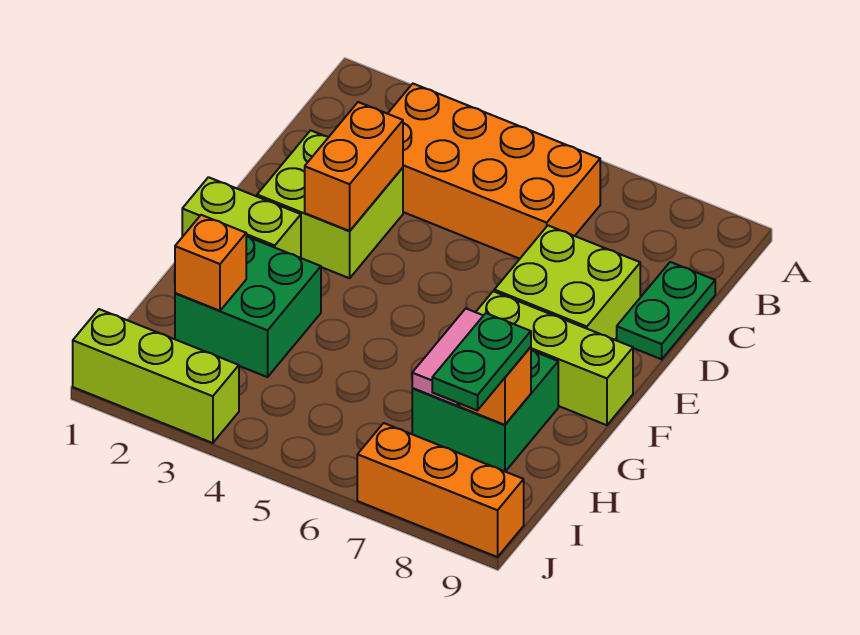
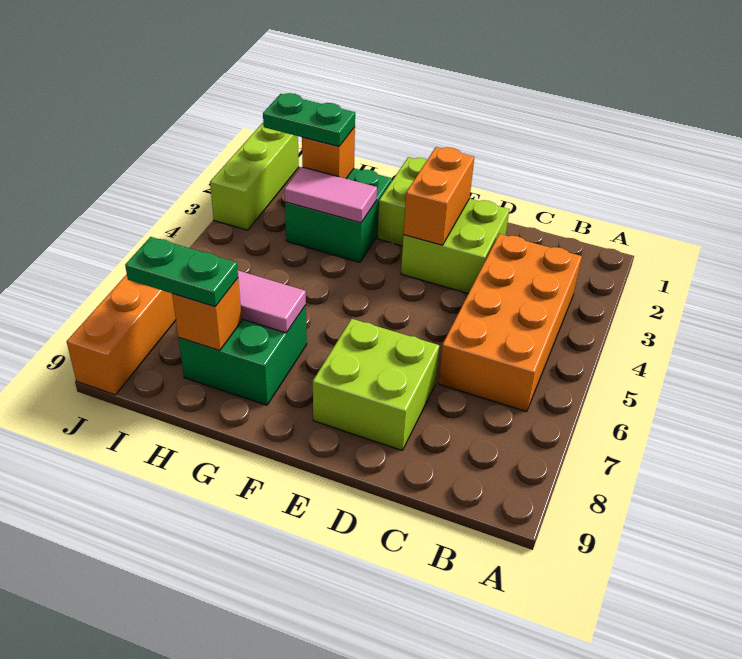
green 1x2 plate [617,262,715,359] -> green 1x2 plate moved to [263,93,355,147]
orange 1x2 brick [305,102,403,231] -> orange 1x2 brick turned to [403,147,474,245]
lime 1x3 brick [476,291,633,425] -> none
none -> pink 1x2 tile [284,167,377,223]

